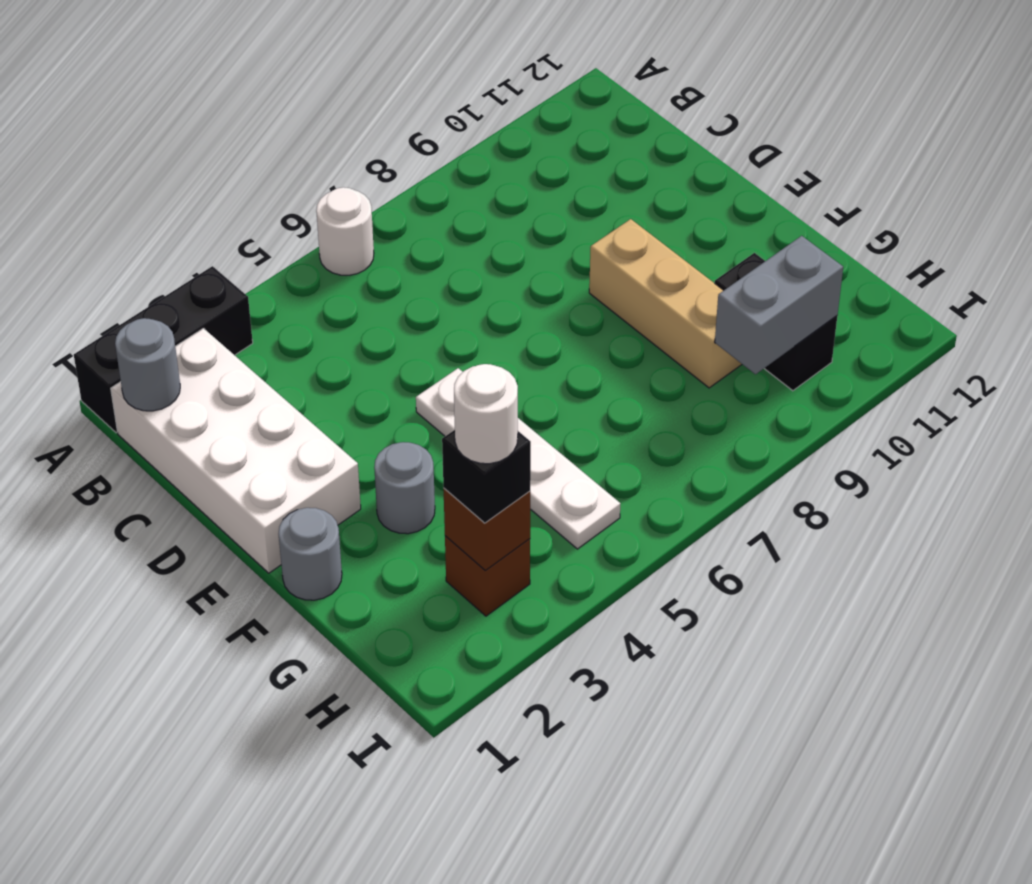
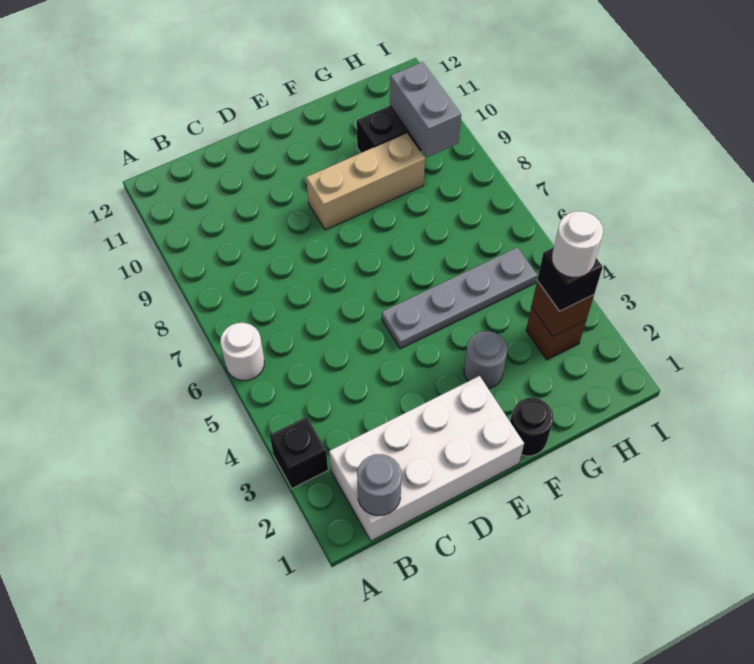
black 1x3 brick [74,266,253,433] -> black 1x1 brick [270,417,328,488]
white 1x4 plate [416,368,620,549] -> grey 1x4 plate [382,247,538,349]
grey 1x1 round brick [279,508,342,600] -> black 1x1 round brick [510,398,553,456]

